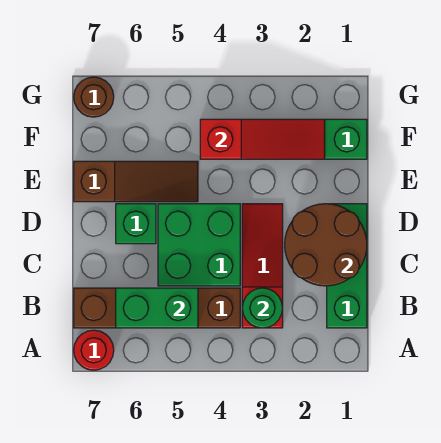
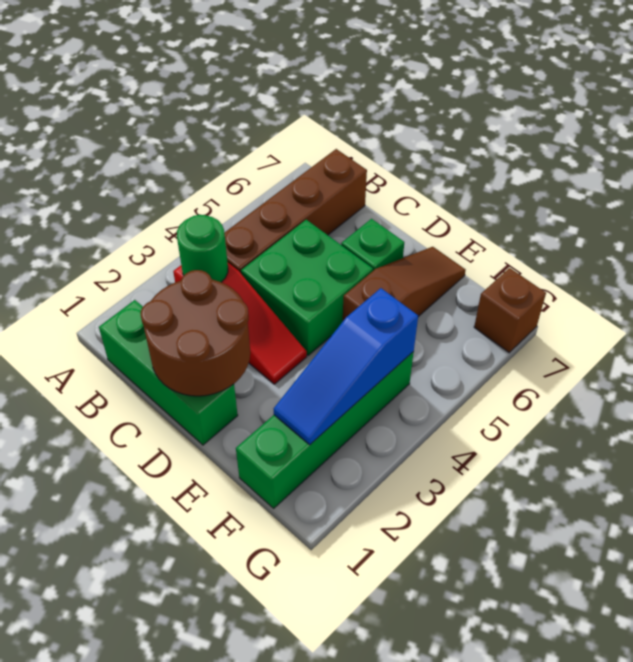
red 1x1 round brick [74,330,114,370] -> none
green 1x2 brick [116,288,198,328] -> none
brown 1x3 slope [74,161,198,202] -> brown 1x3 slope turned to [343,247,466,321]
red 1x3 slope [200,119,325,159] -> blue 1x3 slope [274,288,418,445]
brown 1x1 round brick [74,77,114,117] -> brown 1x1 brick [474,268,546,353]

